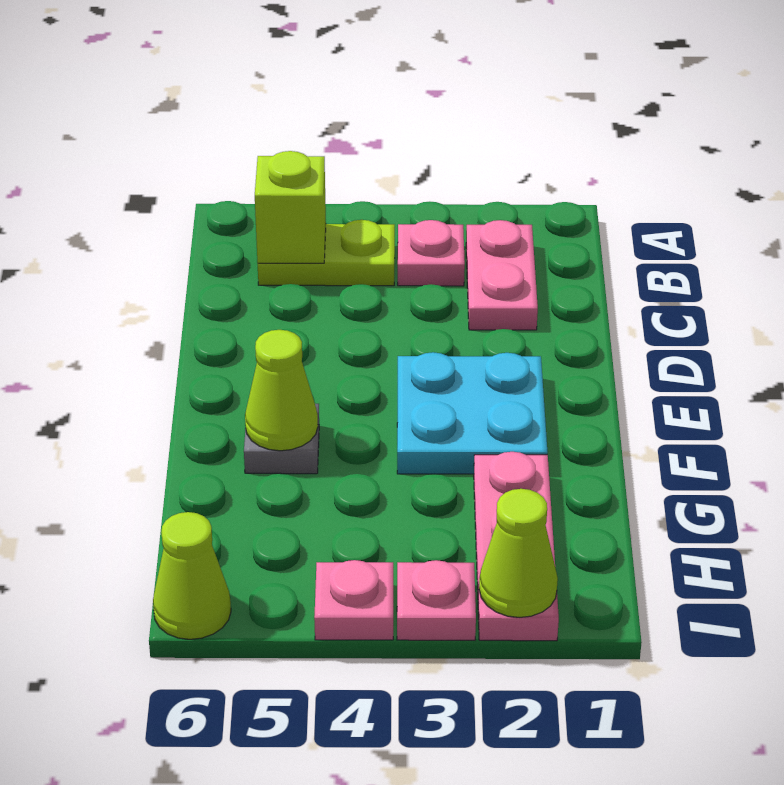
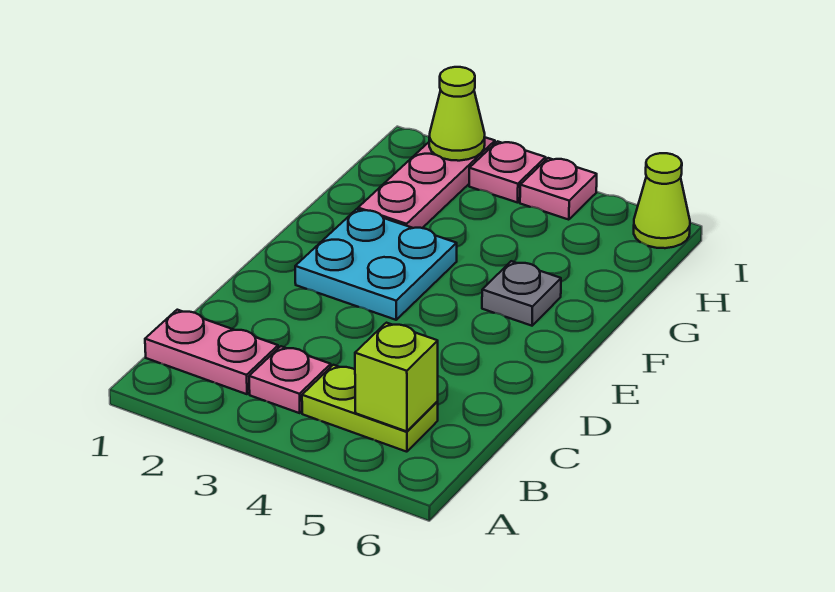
pink 1x2 plate [466,220,538,330] -> pink 1x2 plate turned to [145,310,278,394]
lime 1x1 cone [245,330,318,451] -> none

